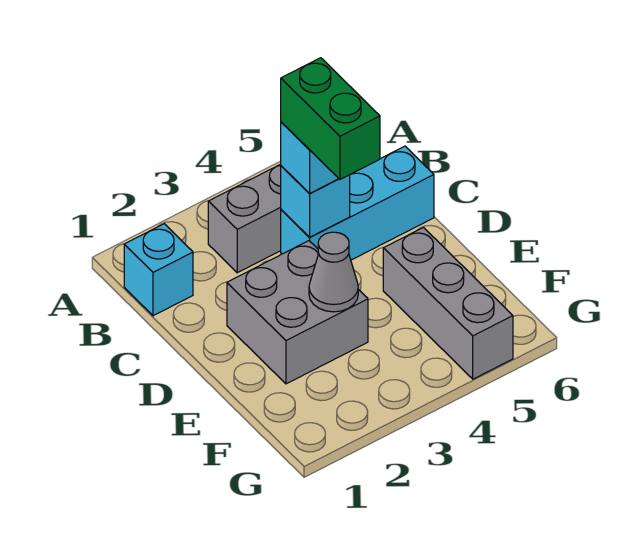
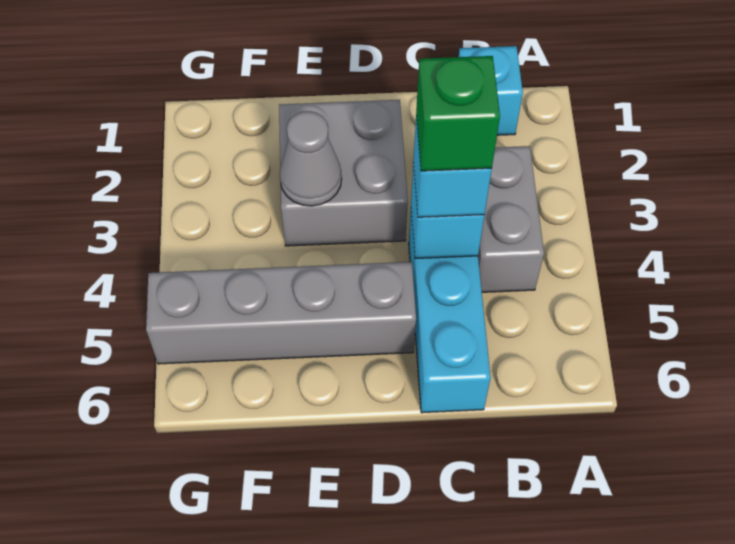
green 1x2 brick [281,58,380,179] -> green 1x1 brick [416,56,500,171]
grey 1x3 brick [383,228,513,379] -> grey 1x4 brick [146,262,416,364]

